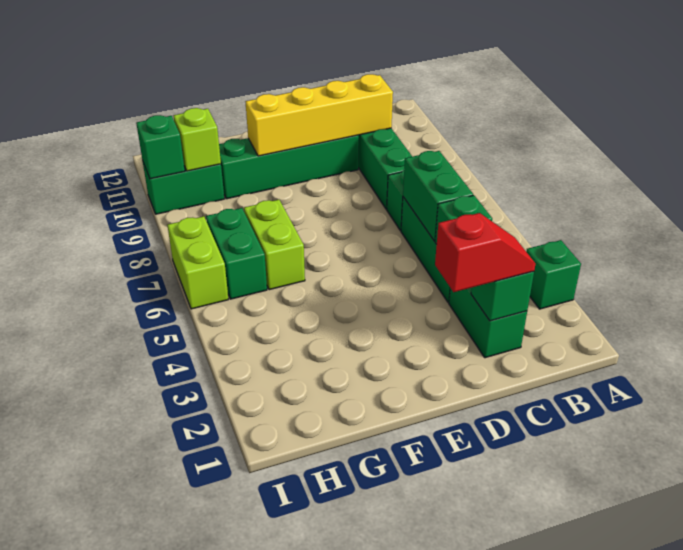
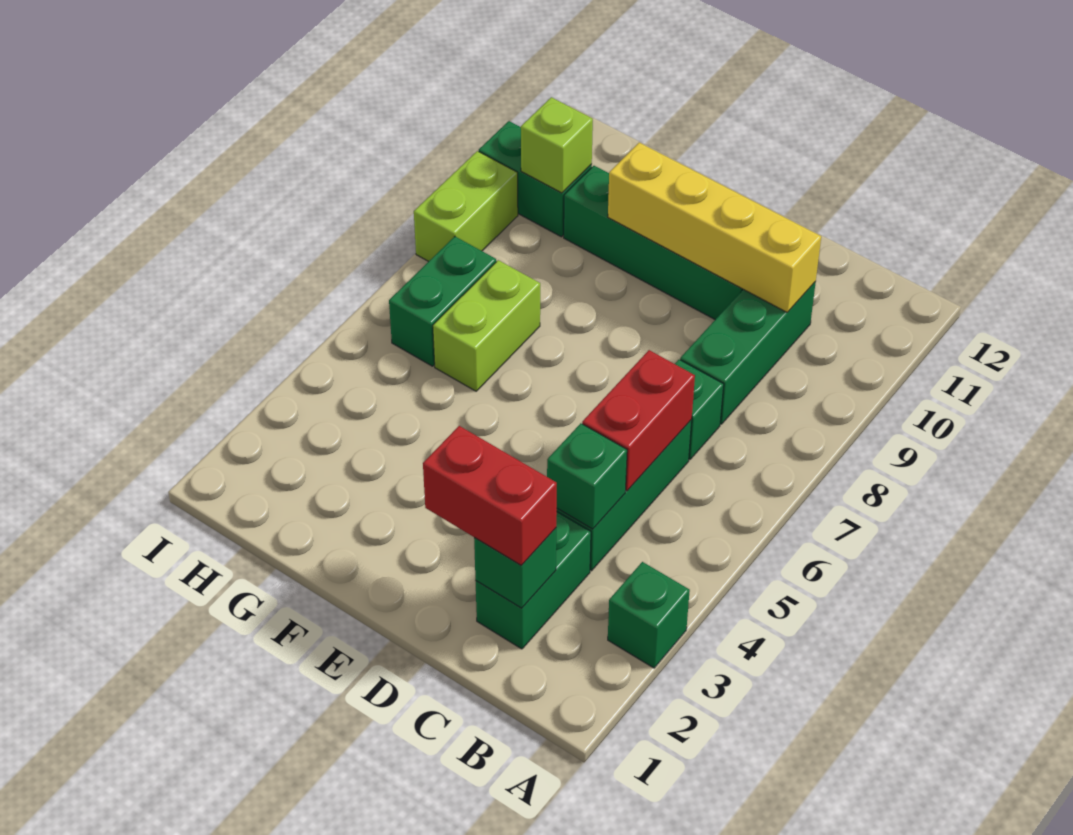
red 1x2 slope [435,213,536,292] -> red 1x2 brick [423,426,557,565]
green 1x2 brick [403,151,473,241] -> red 1x2 brick [582,350,695,491]
lime 1x2 brick [167,216,228,309] -> lime 1x2 brick moved to [414,151,518,262]
green 1x1 brick [136,115,185,179] -> none

